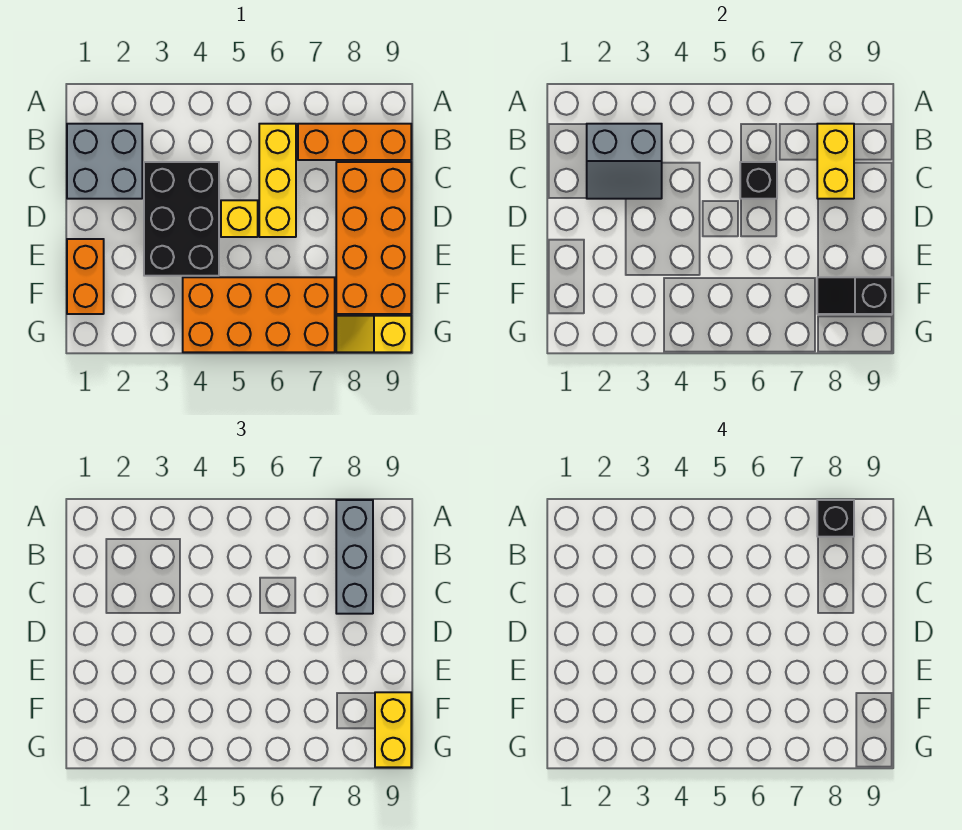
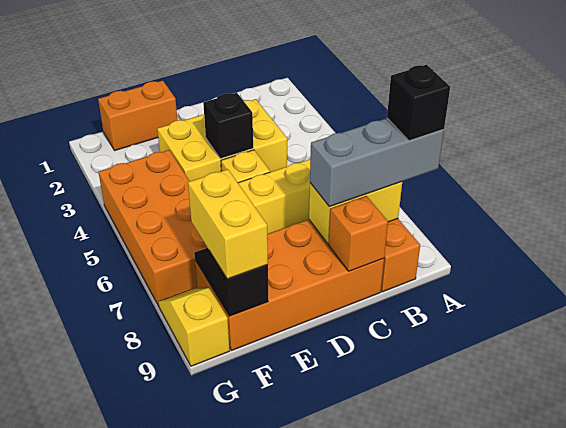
grey 2x2 brick [67,124,142,199] -> none
grey 2x2 slope [587,124,662,199] -> none
black 2x3 brick [144,162,219,276] -> yellow 2x3 brick [157,99,287,181]
black 1x1 brick [740,162,777,199] -> black 1x1 brick moved to [203,92,253,159]
none -> orange 1x1 brick [329,196,388,271]
yellow 1x2 brick [375,692,411,767] -> yellow 1x2 brick turned to [188,169,268,279]

